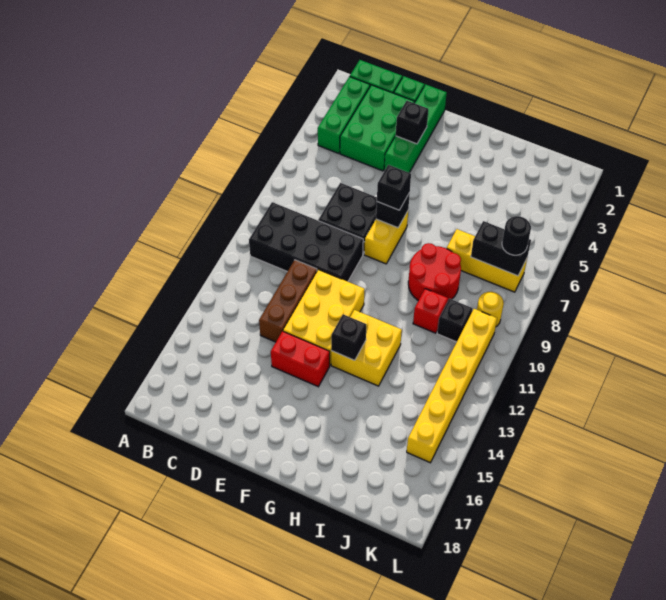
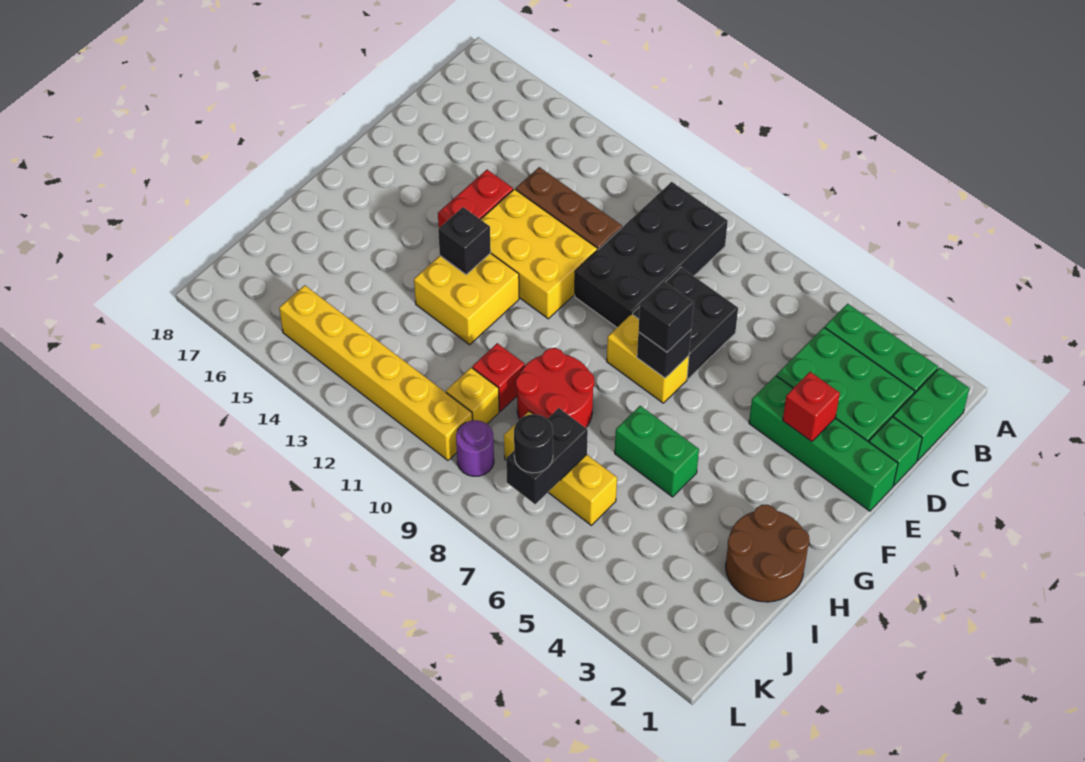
black 1x1 brick [396,101,428,144] -> red 1x1 brick [783,372,840,442]
none -> brown 2x2 round brick [726,505,810,602]
none -> green 1x2 brick [615,406,699,497]
yellow 1x3 brick [447,229,527,292] -> yellow 1x3 brick turned to [504,411,617,525]
black 1x1 brick [437,299,472,342] -> yellow 1x1 brick [446,368,499,424]
yellow 1x1 round brick [477,292,504,327] -> purple 1x1 round brick [456,420,494,476]

